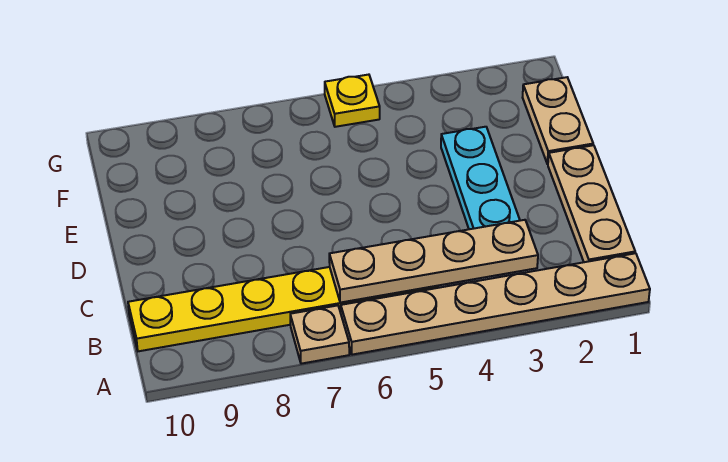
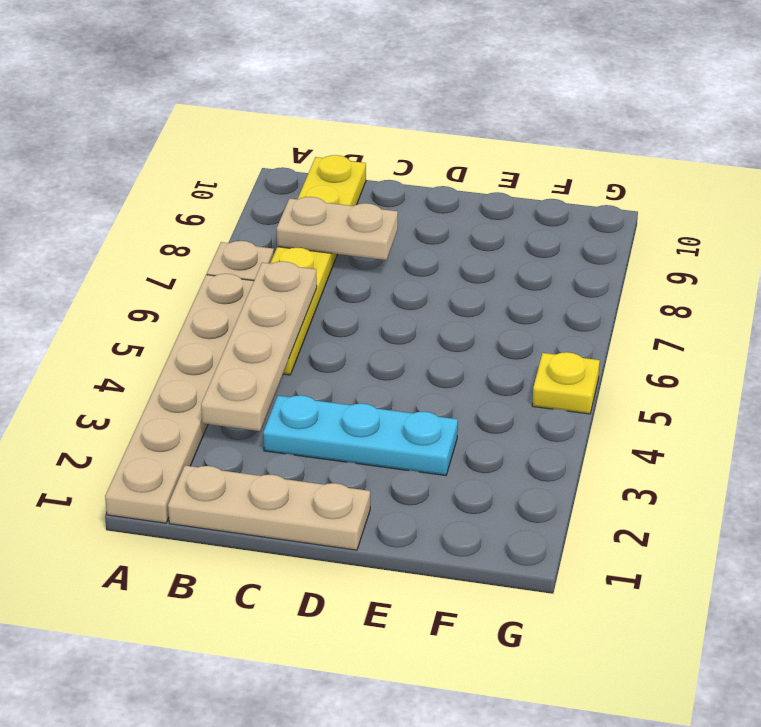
tan 1x2 plate [523,77,593,164] -> tan 1x2 plate moved to [277,197,398,260]

